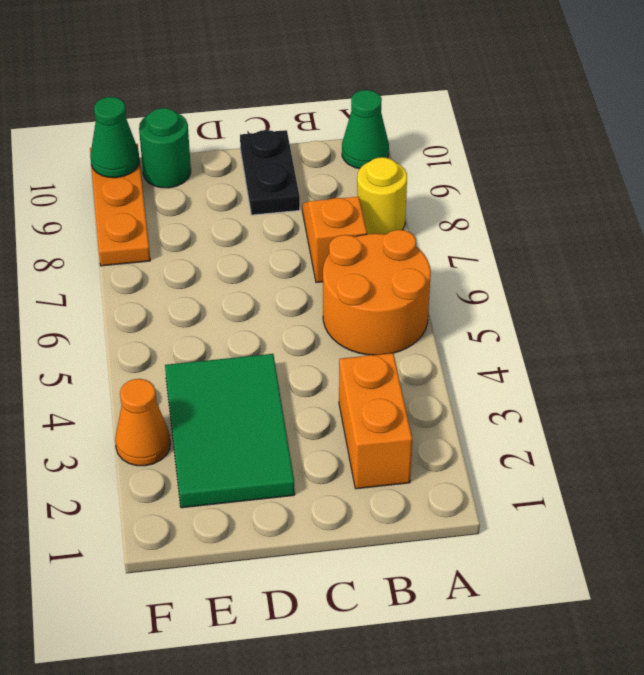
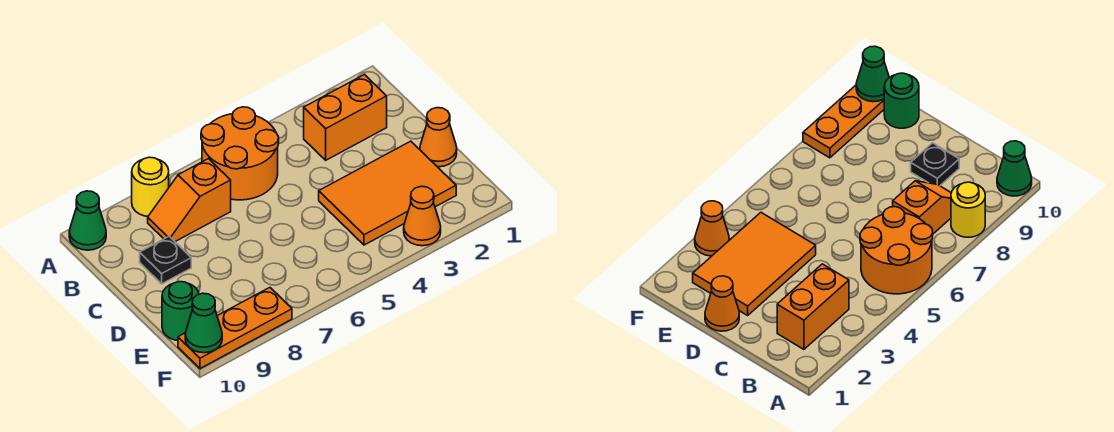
black 1x2 plate [240,130,300,215] -> black 1x1 plate [140,236,191,284]
none -> orange 1x1 cone [420,108,457,167]
green 2x3 tile [165,354,295,508] -> orange 2x3 tile [319,141,456,245]

